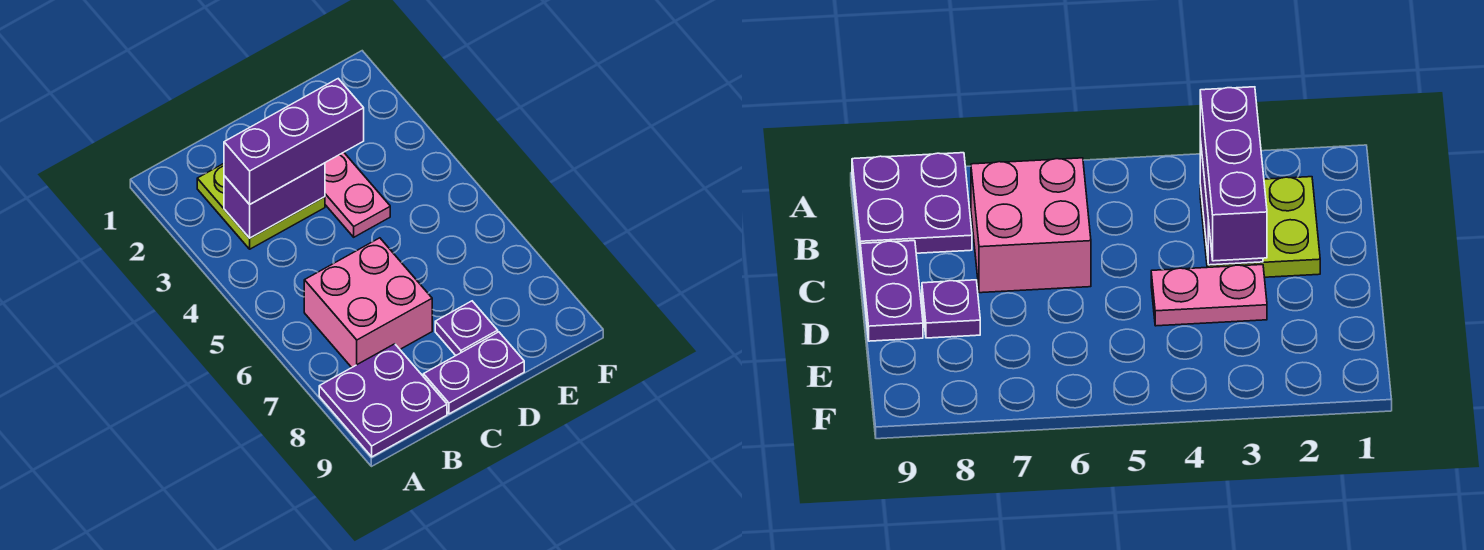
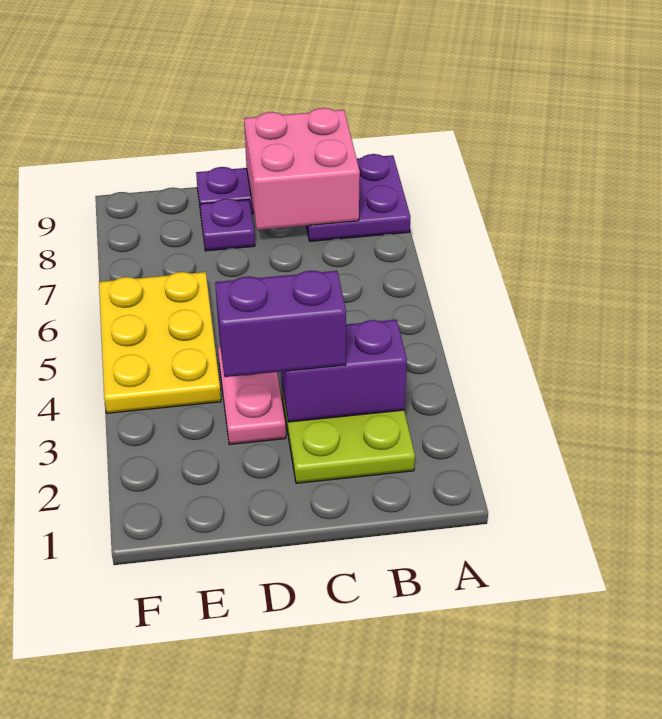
purple 1x3 brick [224,79,364,204] -> purple 1x2 brick [215,271,346,377]
pink 2x2 brick [304,238,432,367] -> pink 2x2 brick moved to [244,108,360,230]
none -> yellow 2x3 plate [99,272,221,413]

